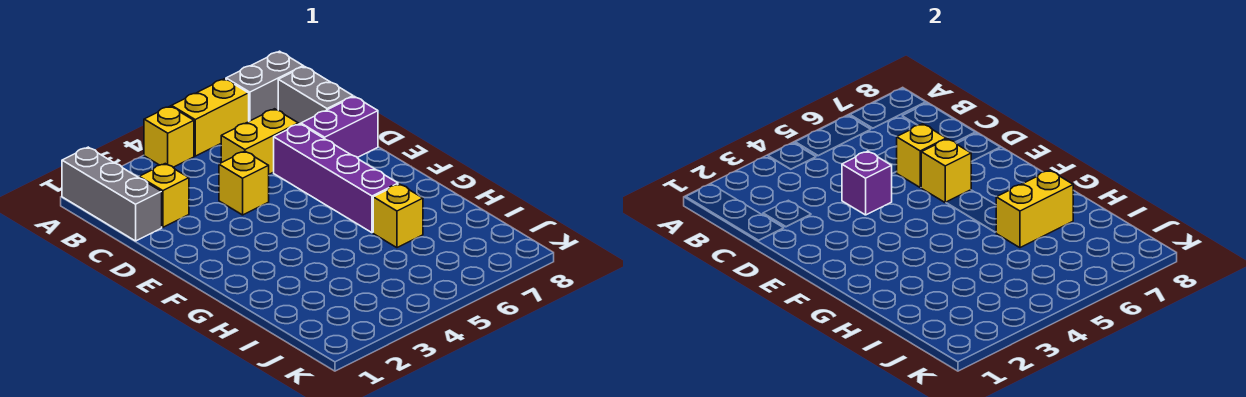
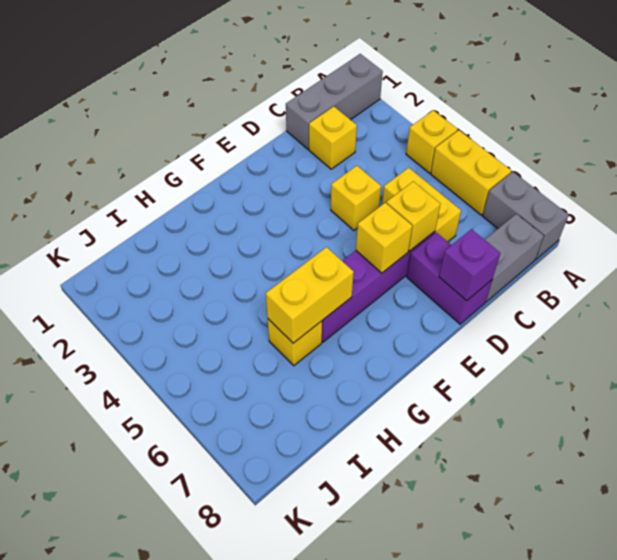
purple 1x1 brick [842,151,892,215] -> purple 1x1 brick moved to [439,229,500,301]
yellow 1x2 brick [996,170,1073,248] -> yellow 1x2 brick turned to [266,247,354,343]

